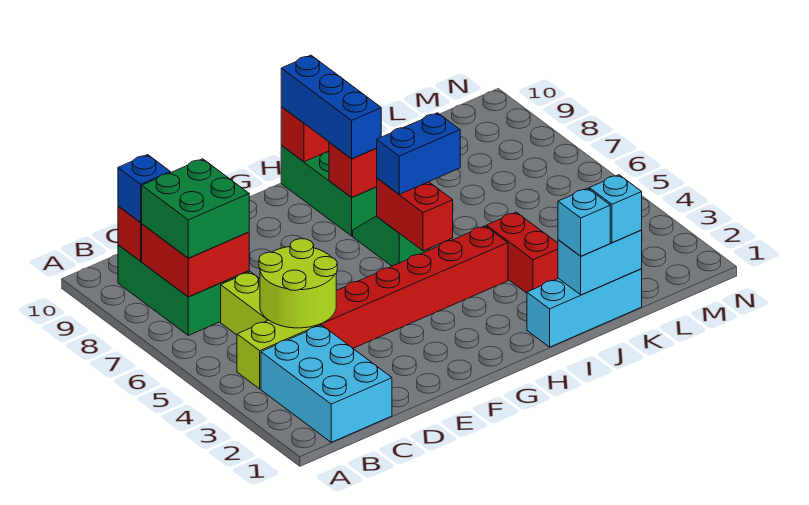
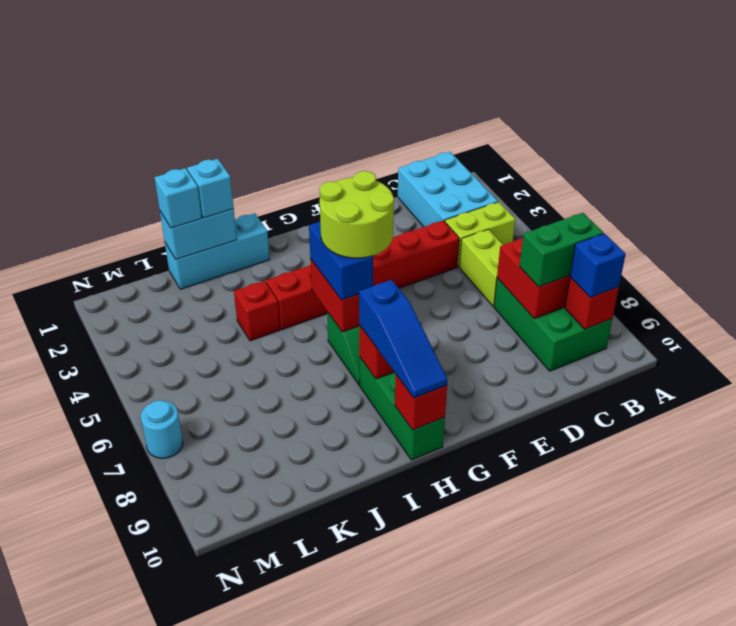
green 2x2 brick [142,159,249,258] -> green 1x2 brick [520,213,603,287]
lime 2x2 round brick [259,239,337,328] -> lime 2x2 round brick moved to [320,171,394,258]
blue 1x2 brick [377,113,460,194] -> blue 1x2 brick turned to [309,222,373,300]
blue 1x3 brick [281,55,381,159] -> blue 1x3 slope [359,280,448,398]
red 1x2 brick [487,212,558,293] -> red 1x1 brick [234,281,280,341]
none -> cyan 1x1 round brick [141,400,183,458]

